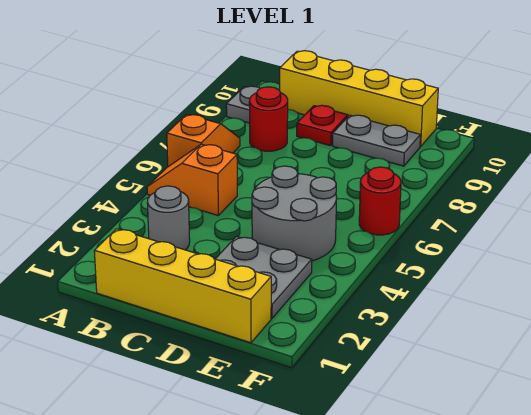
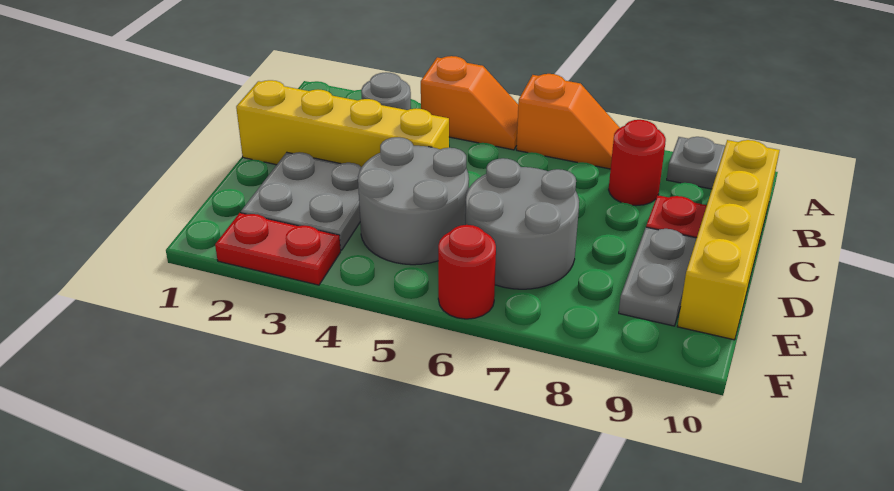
orange 1x2 slope [147,144,237,216] -> orange 1x2 slope turned to [421,56,518,150]
yellow 1x4 brick [94,229,271,343] -> yellow 1x4 brick turned to [236,80,449,167]
none -> grey 2x2 round brick [465,158,579,289]
none -> red 1x2 plate [215,213,341,285]

